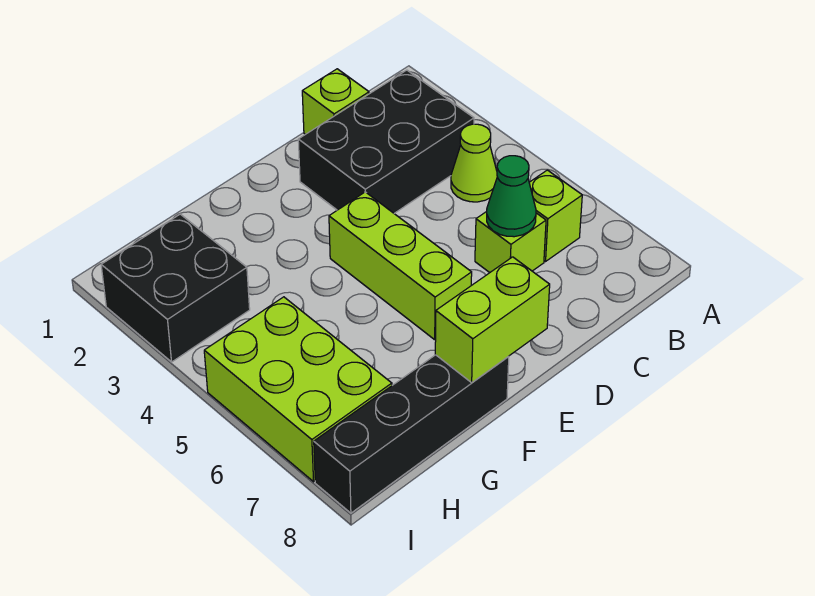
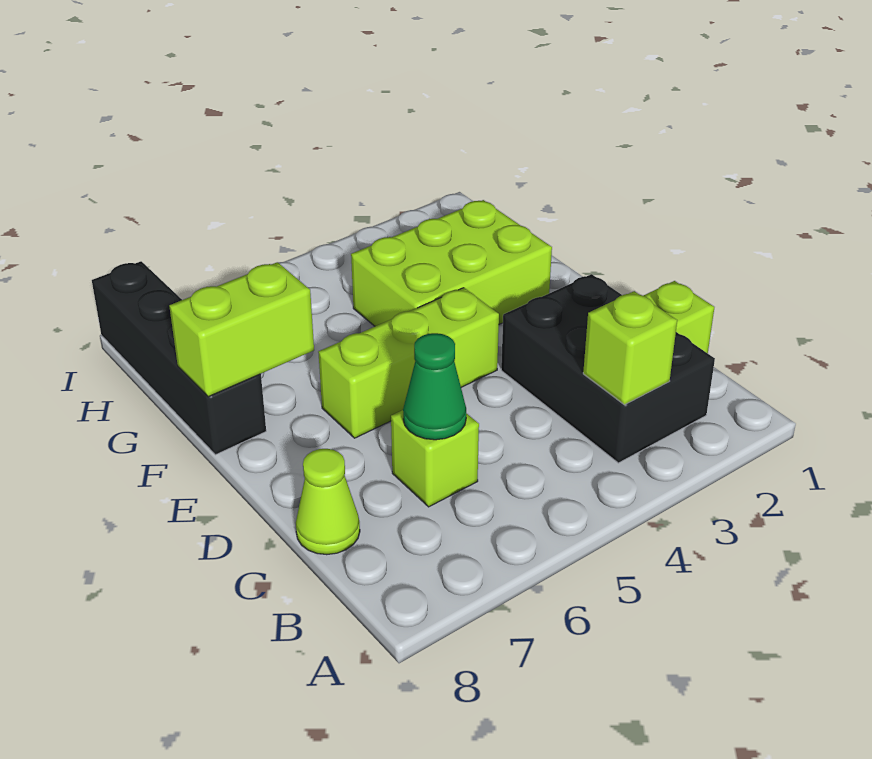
lime 1x1 cone [451,124,497,202] -> lime 1x1 cone moved to [296,449,360,555]
lime 1x1 brick [529,170,582,261] -> lime 1x1 brick moved to [583,291,677,405]
lime 1x2 brick [435,257,550,383] -> lime 1x2 brick turned to [169,262,314,397]
black 2x2 brick [101,214,250,362] -> none
lime 2x3 brick [204,297,392,482] -> lime 2x3 brick moved to [351,200,552,326]

